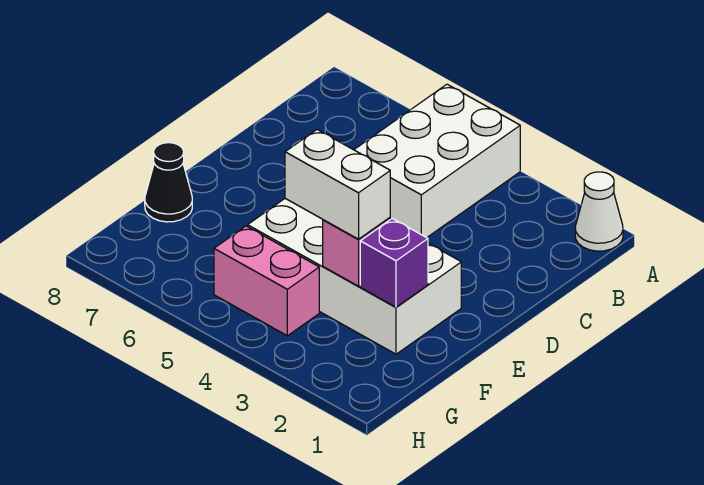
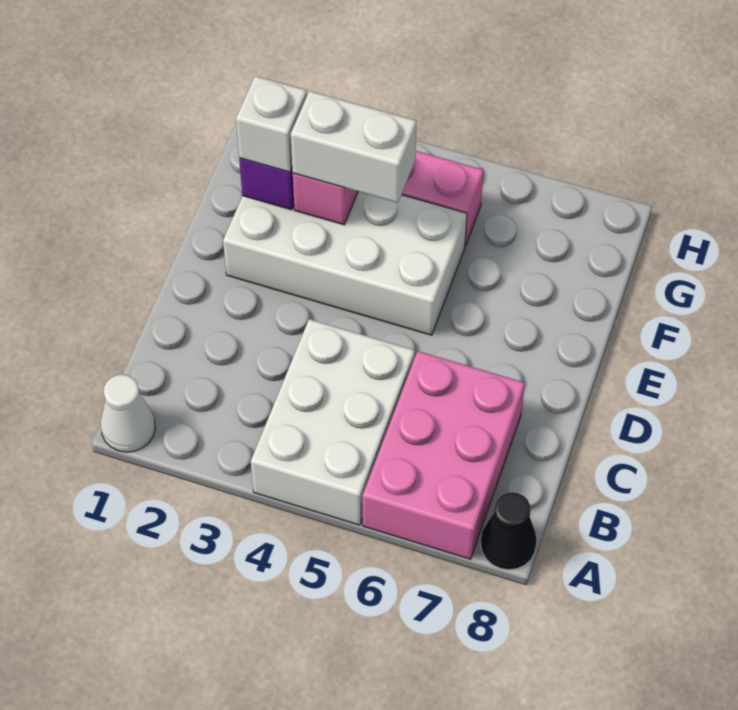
none -> pink 2x3 brick [362,351,525,559]
none -> white 1x1 brick [236,76,307,172]
black 1x1 cone [145,143,192,222] -> black 1x1 cone moved to [481,492,537,570]

